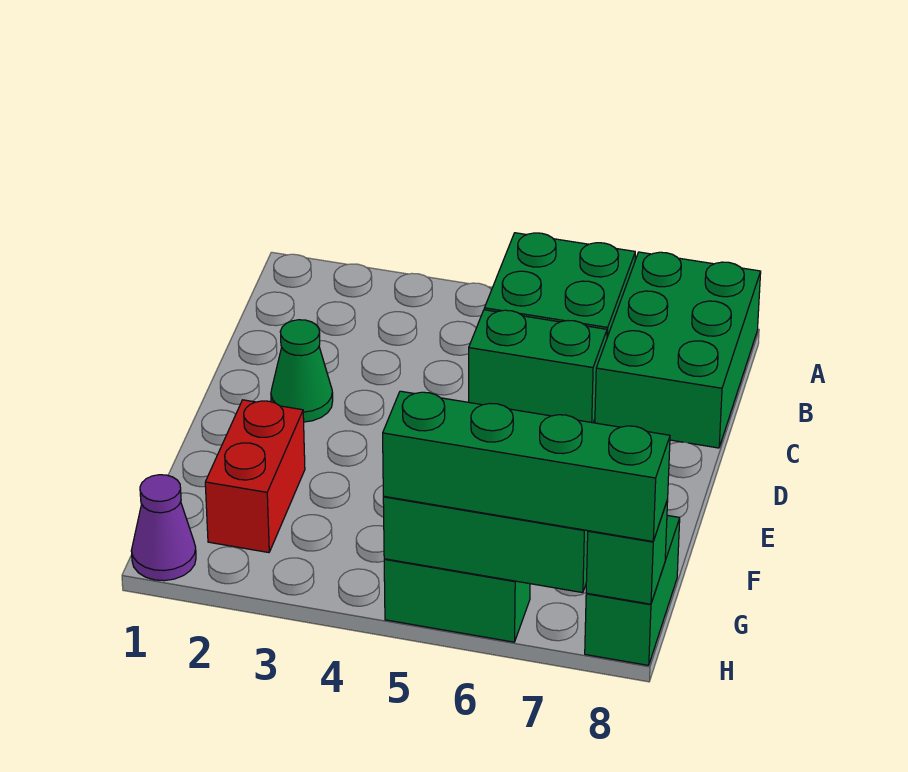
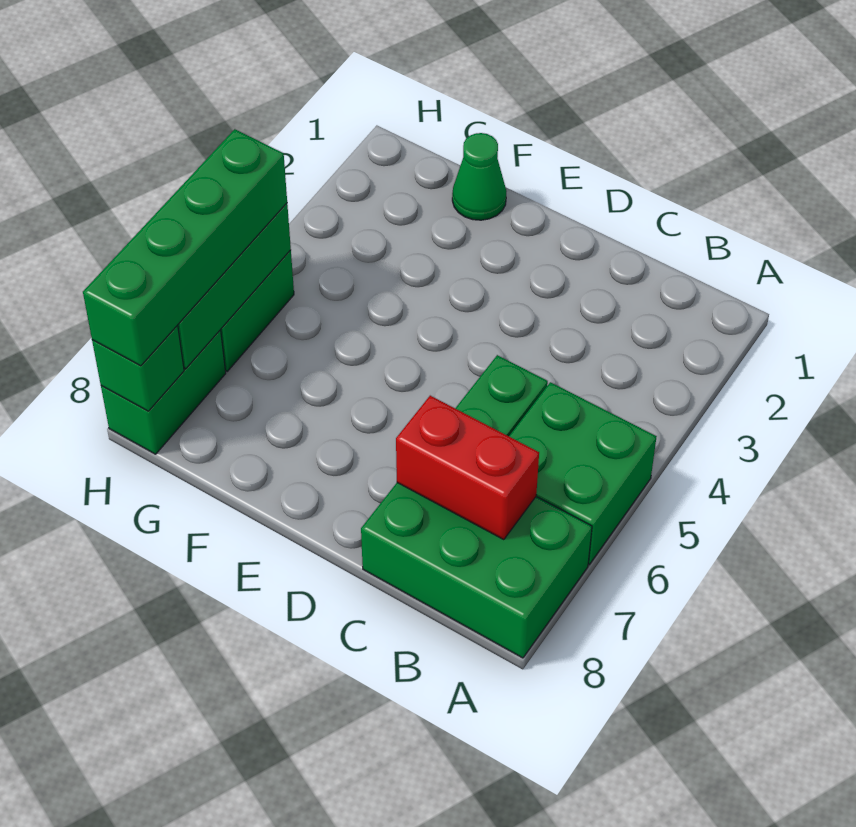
green 1x1 cone [271,320,333,422] -> green 1x1 cone moved to [452,133,506,220]
red 1x2 brick [205,400,305,553] -> red 1x2 brick moved to [396,396,539,540]
green 1x2 brick [585,515,680,665] -> green 1x2 brick turned to [101,330,226,454]
purple 1x1 cone [131,475,196,581] -> none

